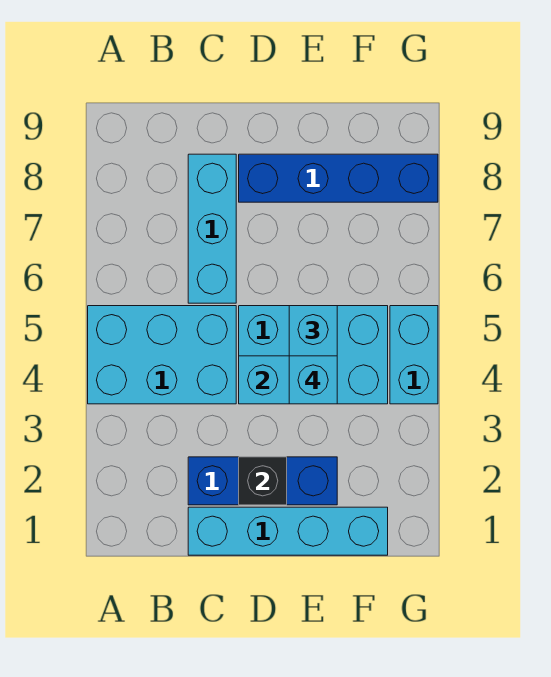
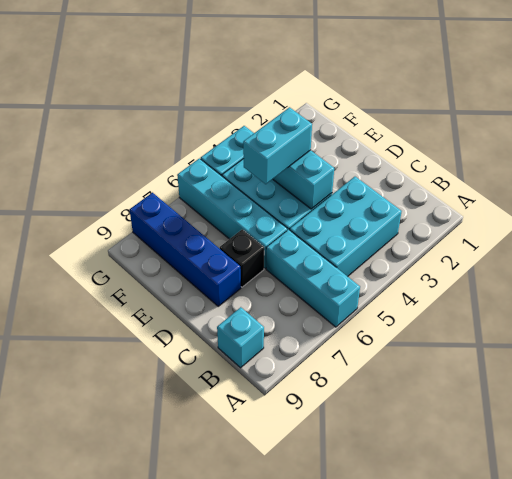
cyan 2x3 brick [88,306,236,404] -> cyan 2x3 brick turned to [290,177,402,276]
cyan 1x4 brick [188,507,388,555] -> cyan 1x4 brick moved to [177,158,287,268]
blue 1x3 brick [188,457,337,505] -> none
cyan 1x3 brick [188,154,236,303] -> cyan 1x3 brick turned to [266,230,360,327]
black 1x1 brick [239,457,287,505] -> black 1x1 brick moved to [220,229,264,287]
cyan 1x1 brick [289,356,337,404] -> cyan 1x1 brick moved to [217,307,264,368]

